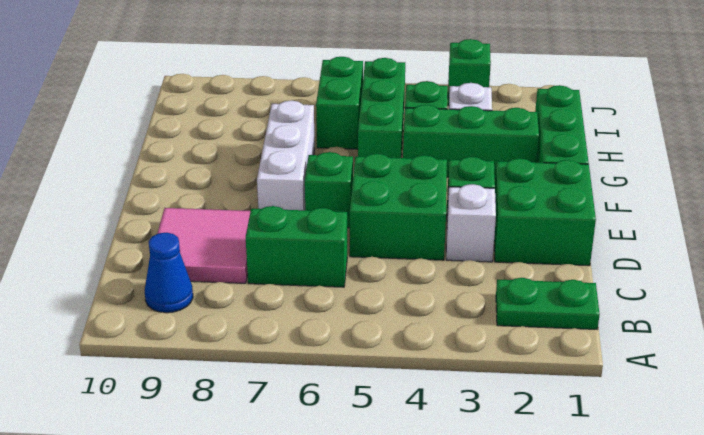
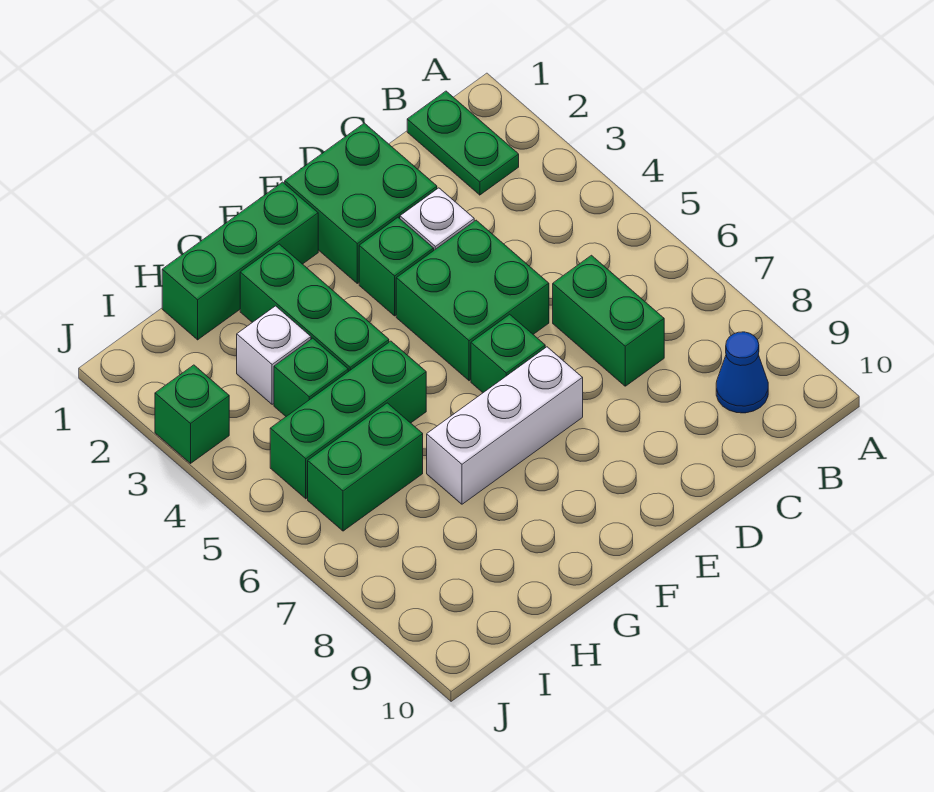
pink 2x2 tile [157,208,251,283] -> none

